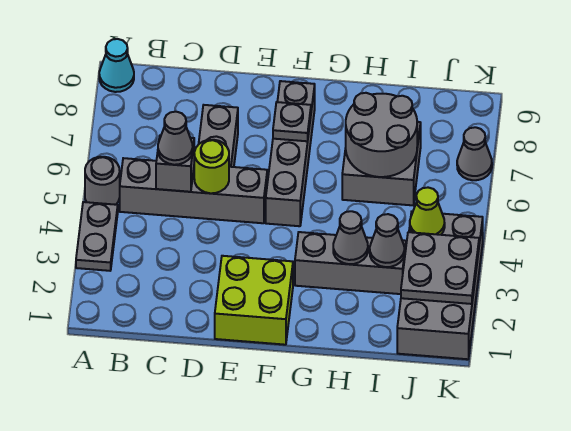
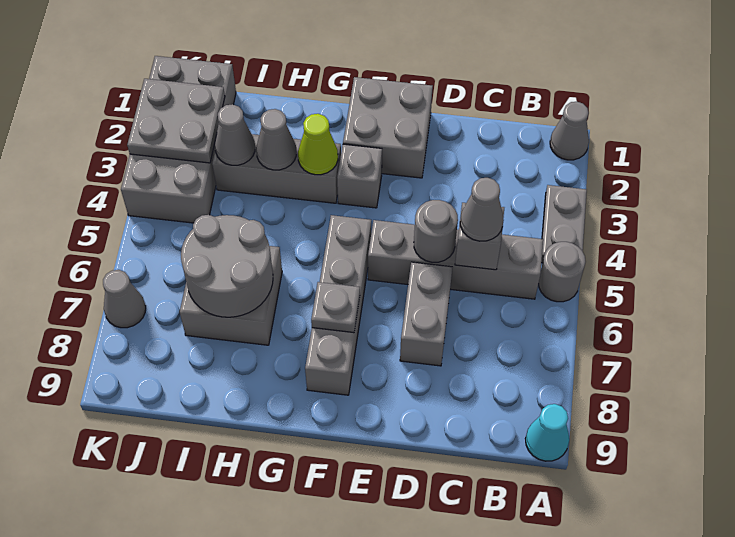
none -> grey 1x1 cone [550,102,589,160]
lime 1x1 round brick [194,140,229,193] -> grey 1x1 round brick [414,200,458,262]
lime 2x2 brick [215,256,293,345] -> grey 2x2 brick [343,77,433,178]
none -> grey 1x1 brick [337,144,382,208]
lime 1x1 cone [410,188,445,235] -> lime 1x1 cone moved to [298,114,338,175]

